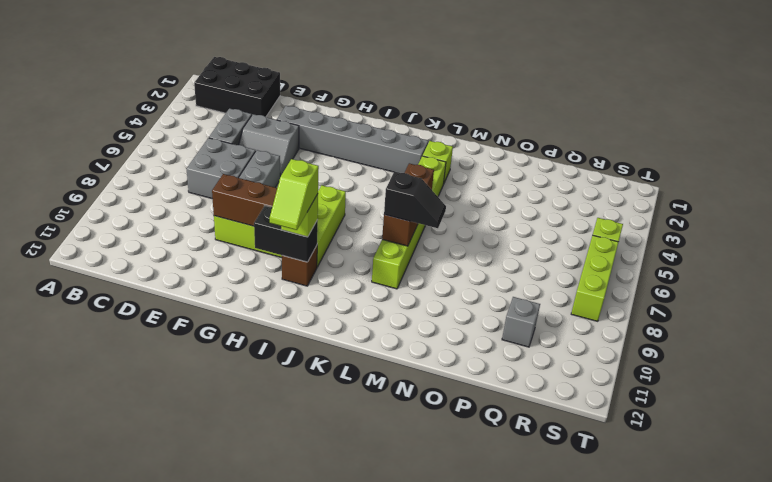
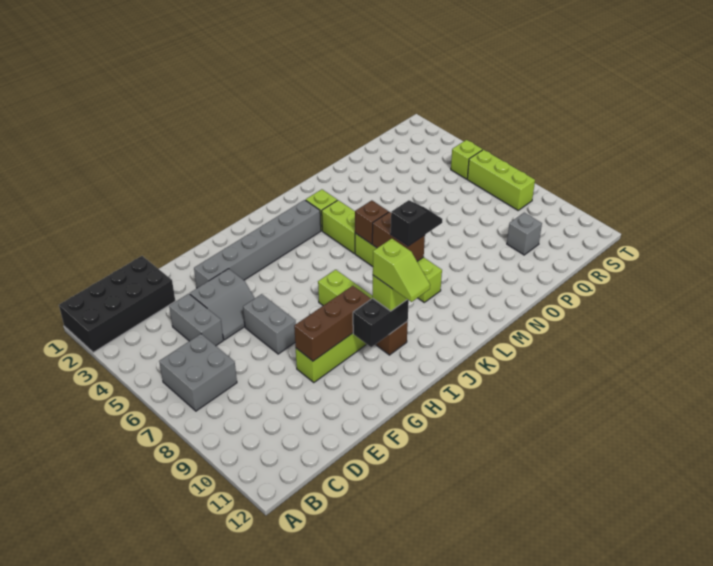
black 2x3 brick [194,57,280,117] -> black 2x4 brick [59,256,175,353]
grey 2x2 brick [187,138,256,199] -> grey 2x2 brick moved to [159,334,237,411]

